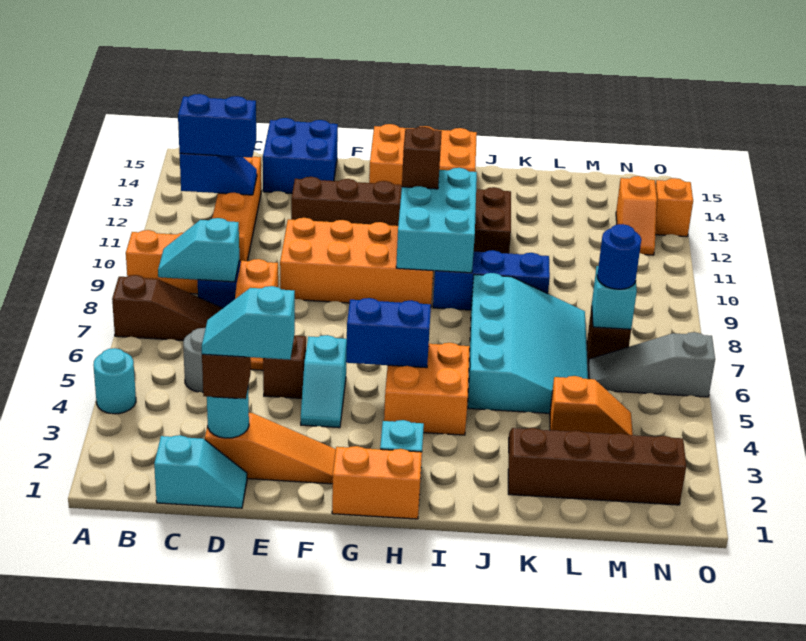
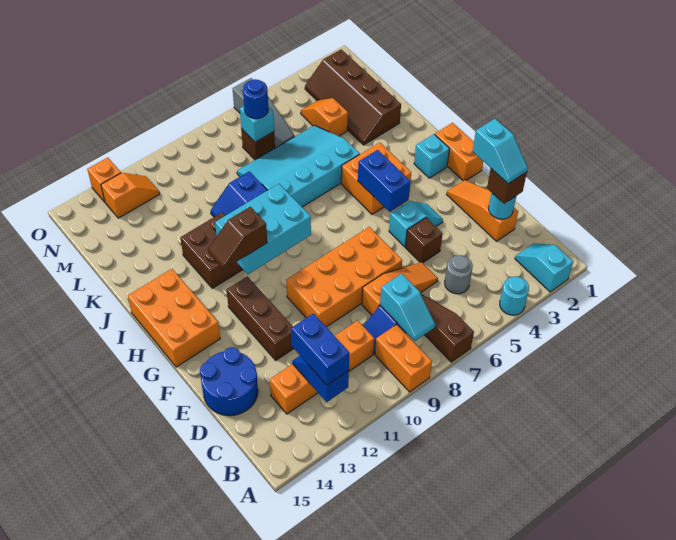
cyan 1x2 slope [154,435,247,508] -> cyan 1x2 slope moved to [515,243,573,292]
blue 2x2 brick [263,118,338,193] -> blue 2x2 round brick [200,347,258,416]
orange 2x4 brick [280,218,433,304] -> orange 2x4 brick turned to [286,227,402,327]

